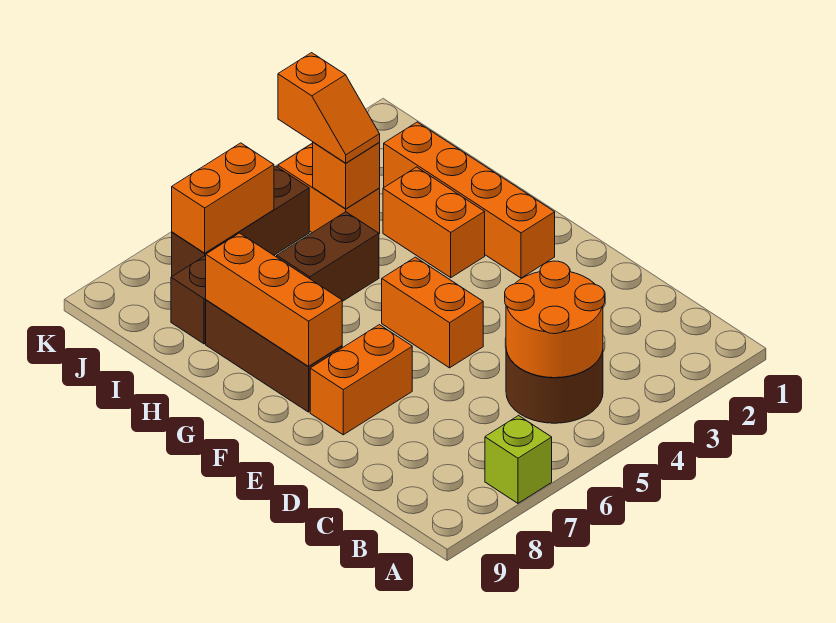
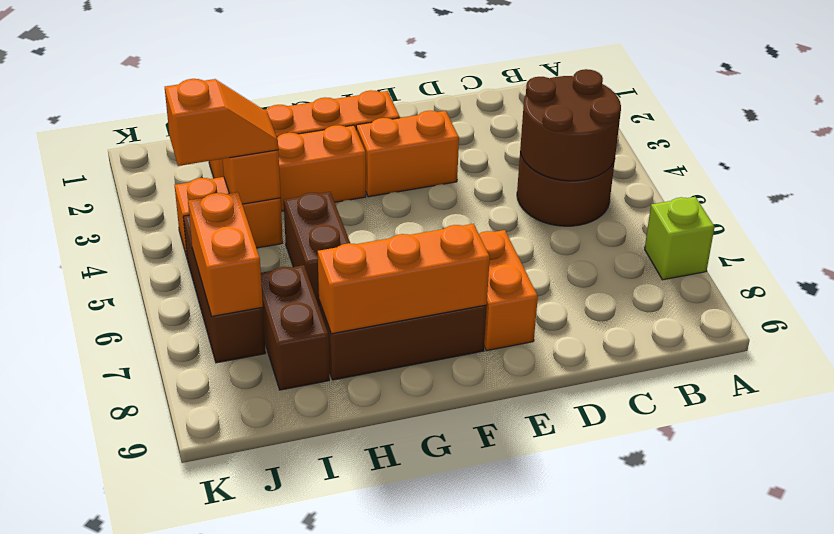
orange 2x2 round brick [505,261,605,378] -> brown 2x2 round brick [520,69,621,181]
orange 1x2 brick [382,257,483,368] -> orange 1x2 brick moved to [356,111,459,197]

